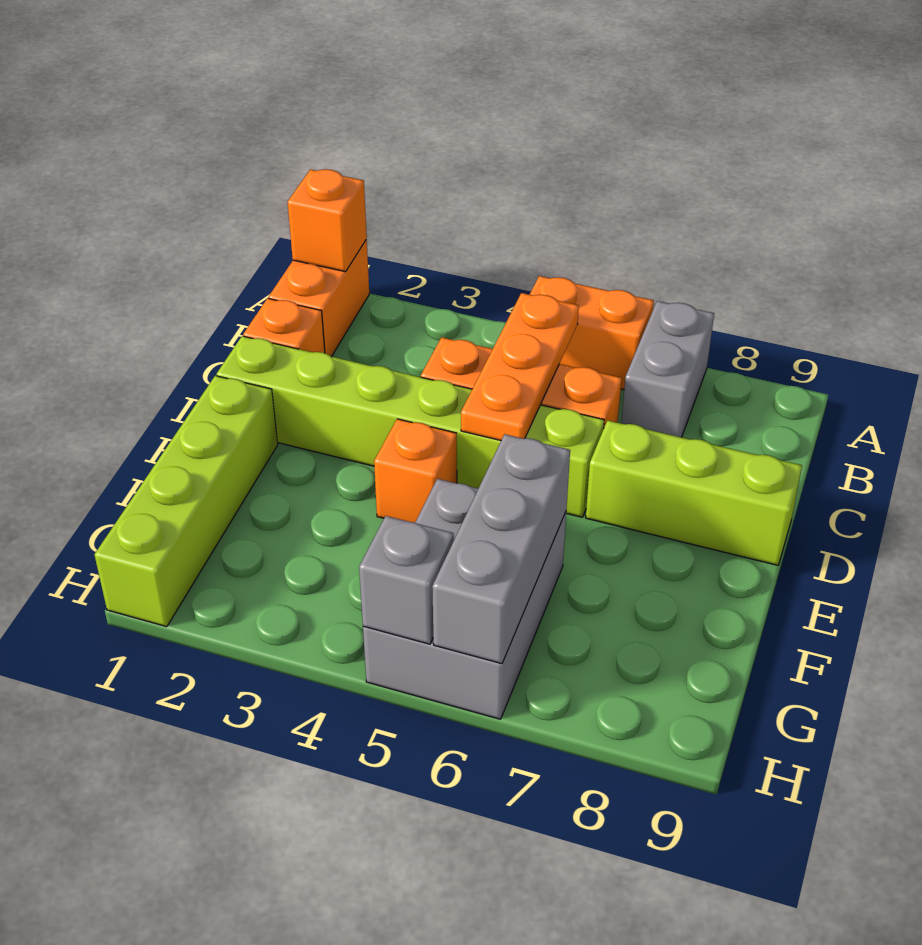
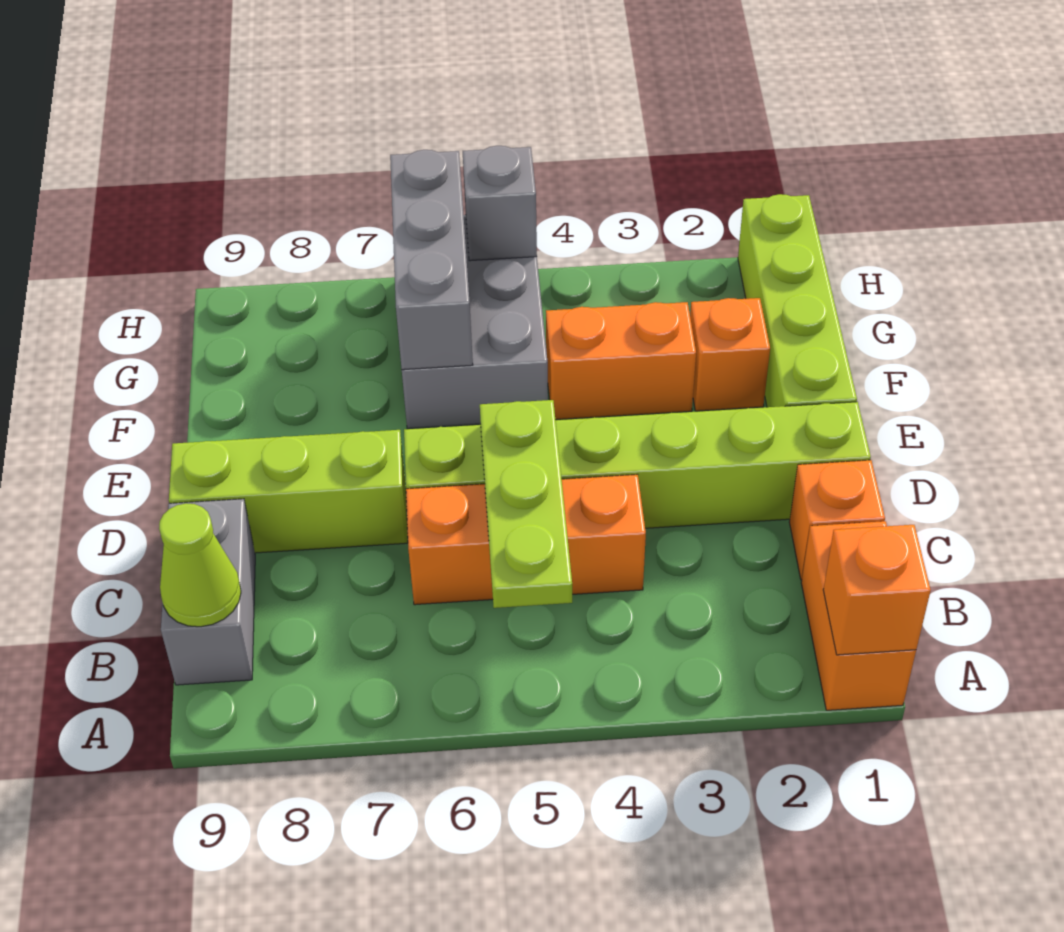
orange 1x2 brick [530,276,654,390] -> orange 1x2 brick moved to [546,302,696,420]
grey 1x2 brick [621,301,714,437] -> grey 1x2 brick moved to [161,499,255,685]
orange 1x3 plate [461,293,579,440] -> lime 1x3 plate [480,400,572,608]
none -> lime 1x1 cone [159,503,241,627]
orange 1x1 brick [374,419,457,522] -> orange 1x1 brick moved to [690,298,770,411]

